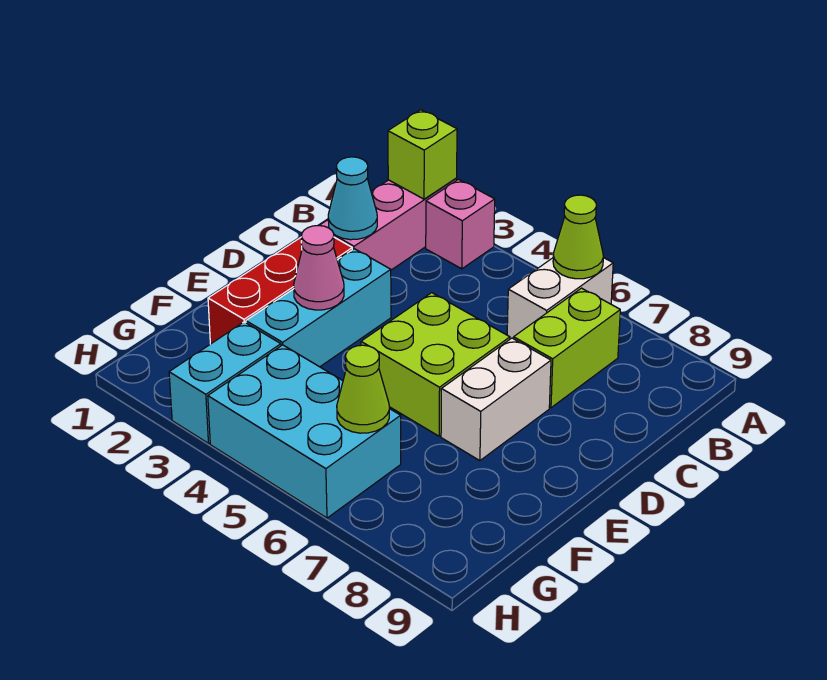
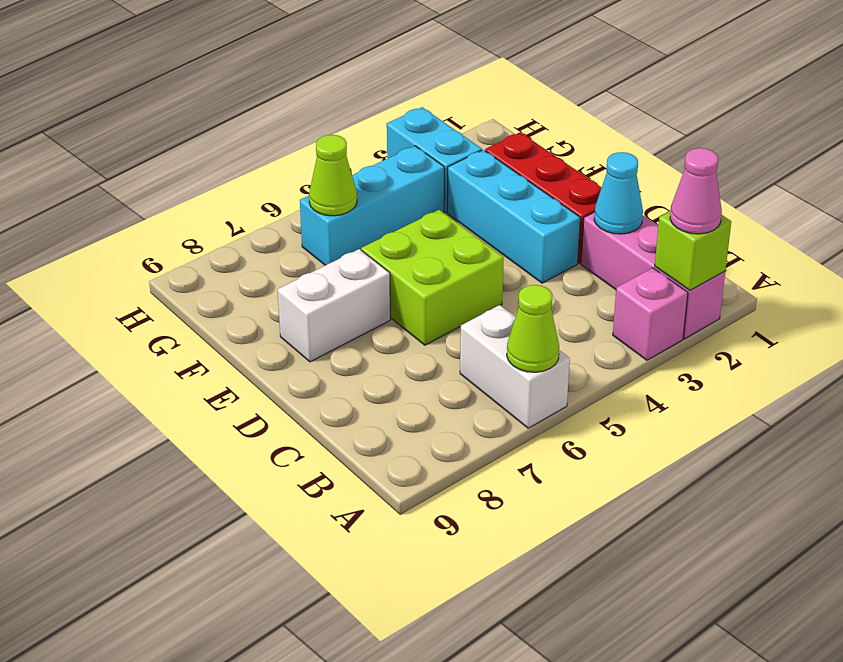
lime 1x2 brick [514,288,620,408] -> none
white 1x2 brick [441,338,551,461] -> white 1x2 brick turned to [278,249,390,362]
pink 1x1 cone [294,225,344,310] -> pink 1x1 cone moved to [670,148,722,234]
cyan 2x3 brick [208,345,401,518] -> cyan 1x3 brick [300,146,444,265]

